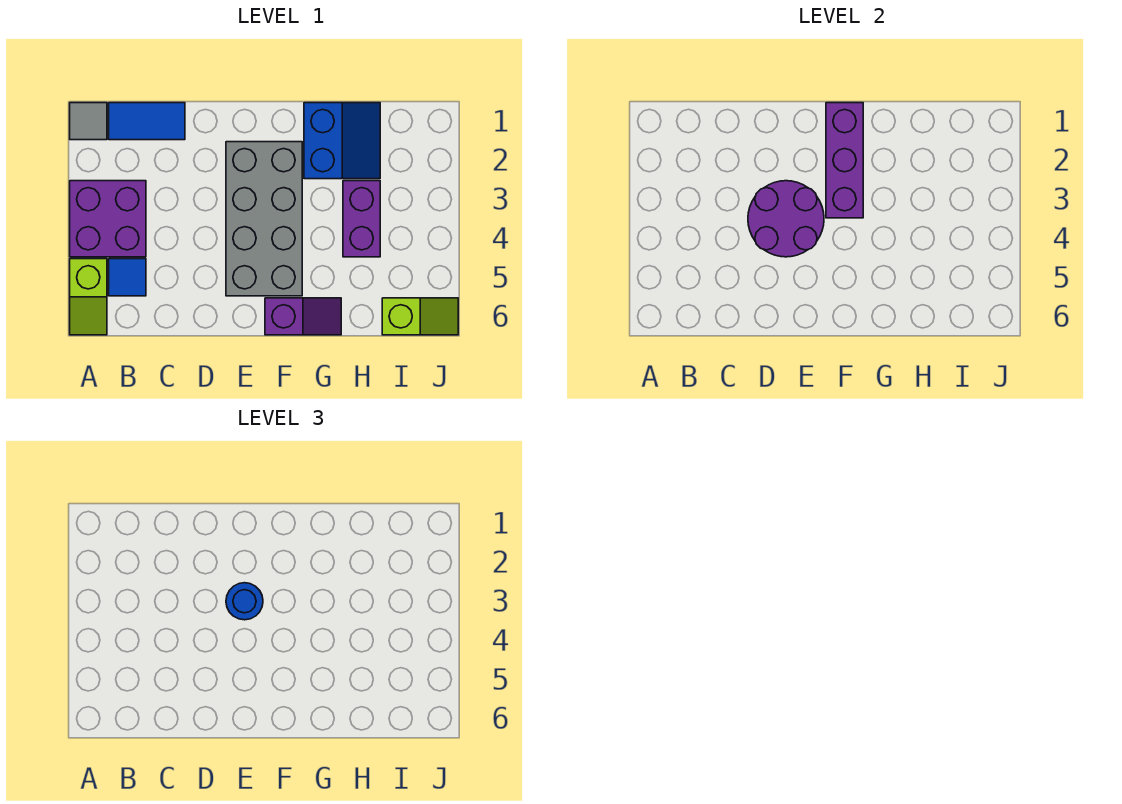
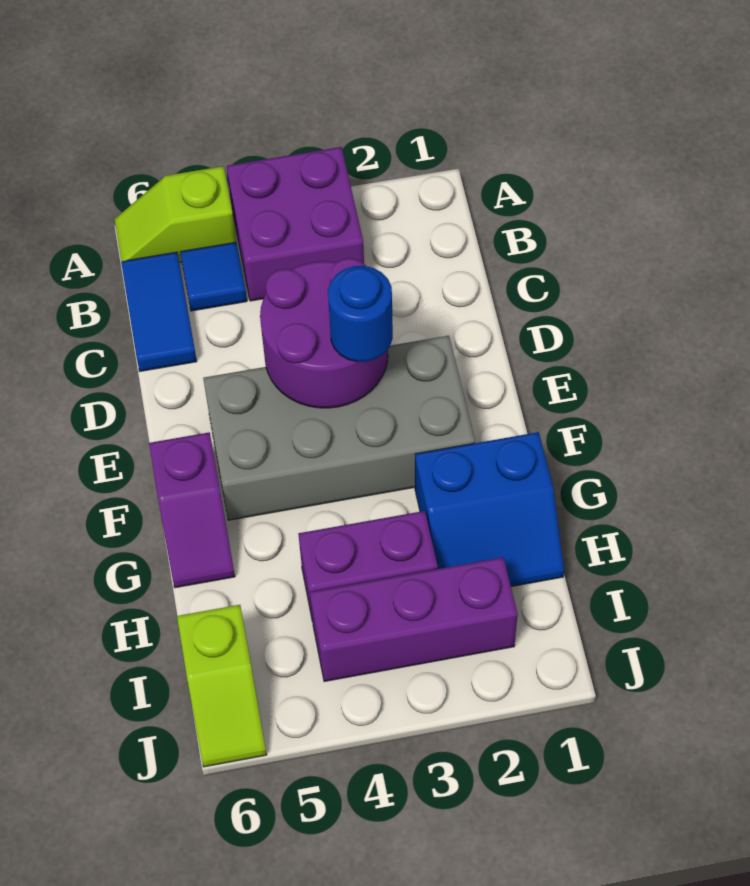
grey 1x1 tile [70,103,107,140] -> none
blue 1x2 tile [109,103,185,140] -> blue 1x2 tile moved to [121,252,197,371]
purple 1x3 brick [826,103,863,218] -> purple 1x3 brick moved to [310,557,518,682]

